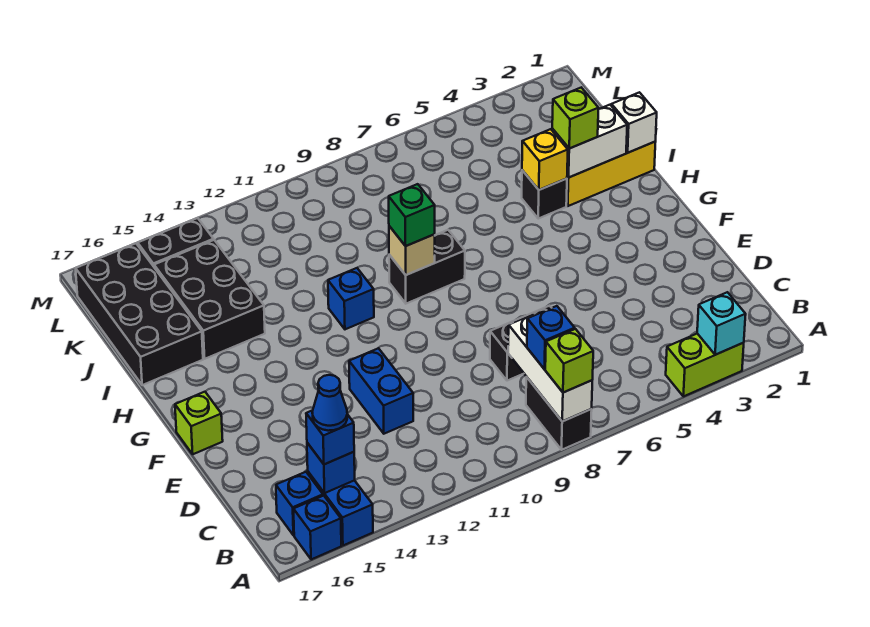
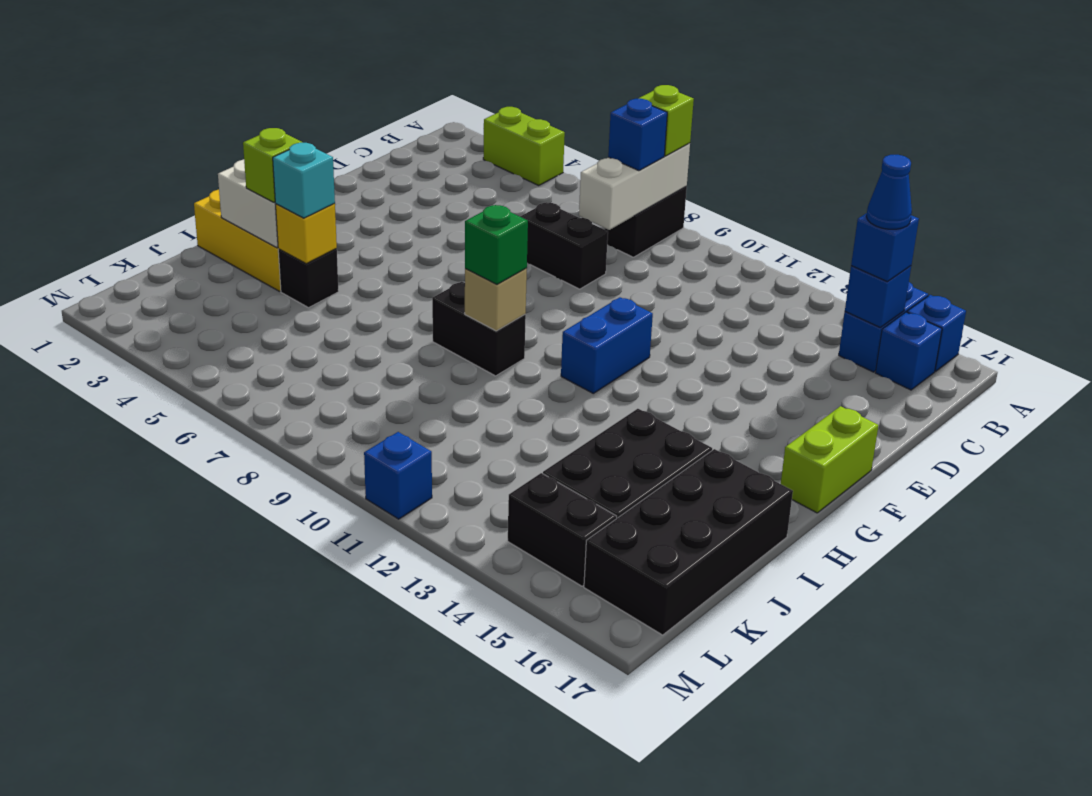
cyan 1x1 brick [697,292,746,355] -> cyan 1x1 brick moved to [273,142,335,218]
blue 1x2 brick [349,348,413,434] -> blue 1x2 brick moved to [561,297,653,393]
lime 1x1 brick [175,392,223,454] -> lime 1x2 brick [781,406,879,513]
blue 1x1 brick [328,268,374,329] -> blue 1x1 brick moved to [364,432,432,519]
white 1x1 brick [612,92,657,153] -> none

